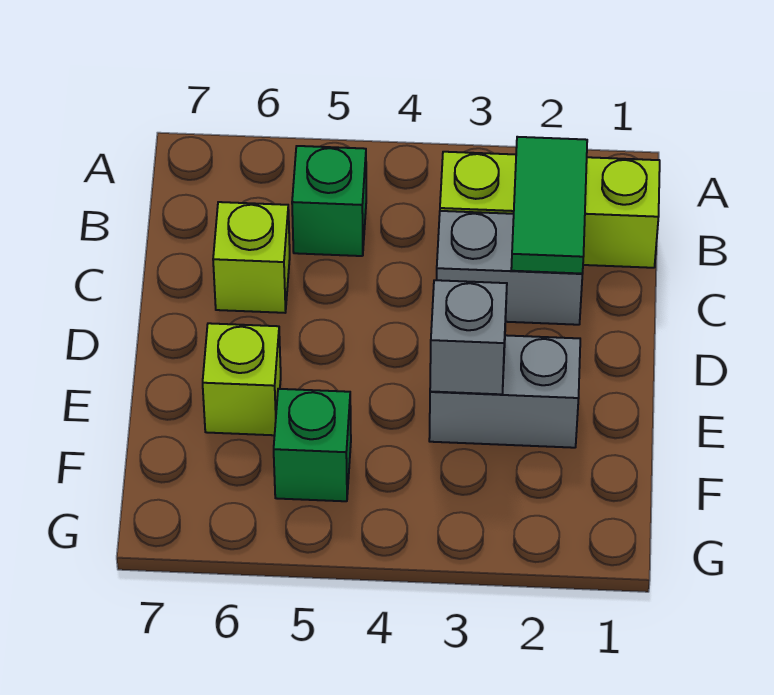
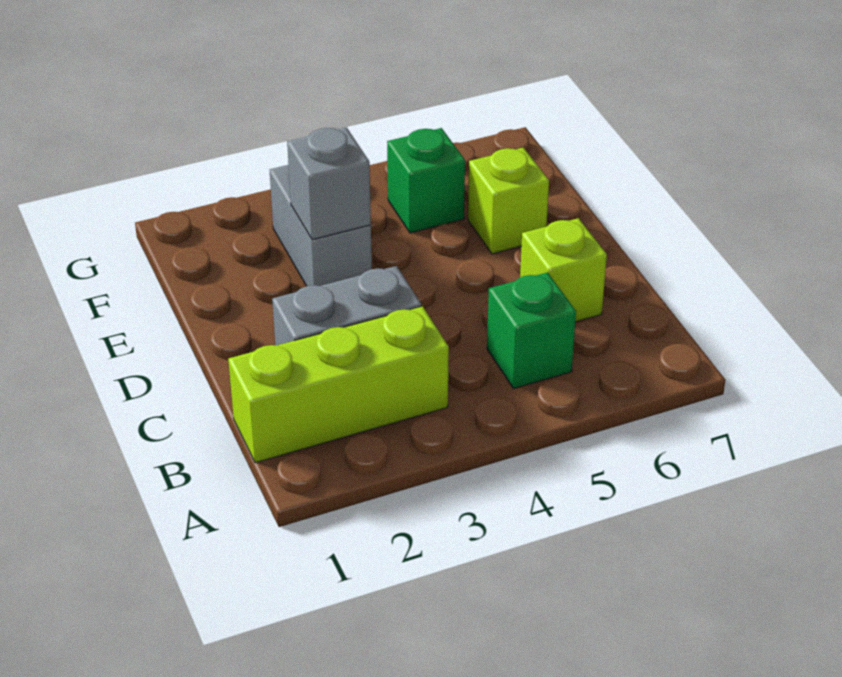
green 1x2 tile [511,137,587,274] -> none
grey 1x2 brick [429,335,580,448] -> grey 1x2 brick turned to [270,165,372,286]

